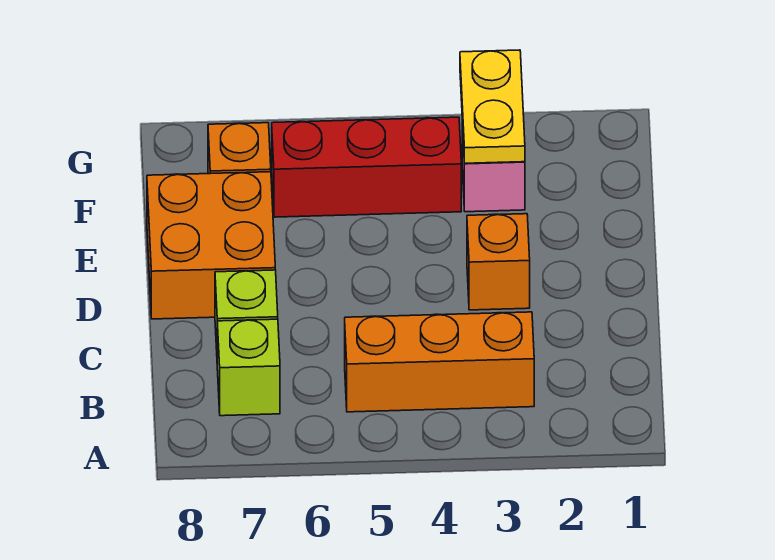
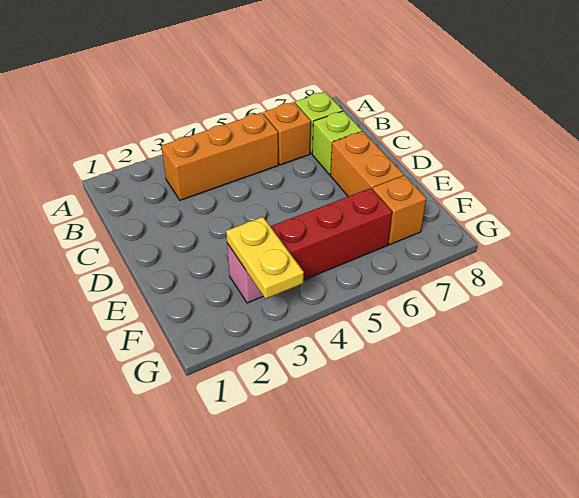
orange 1x1 brick [467,214,530,310] -> orange 1x1 brick moved to [263,102,311,165]
orange 2x2 brick [147,172,275,319] -> orange 1x2 brick [330,131,404,197]

